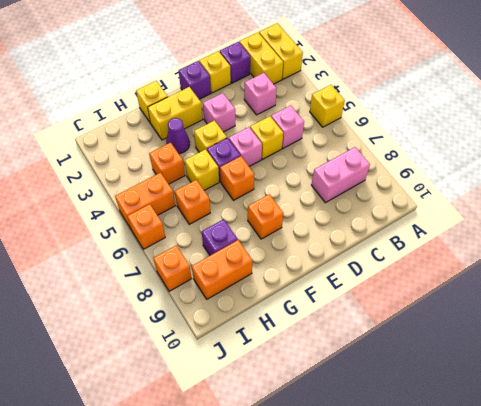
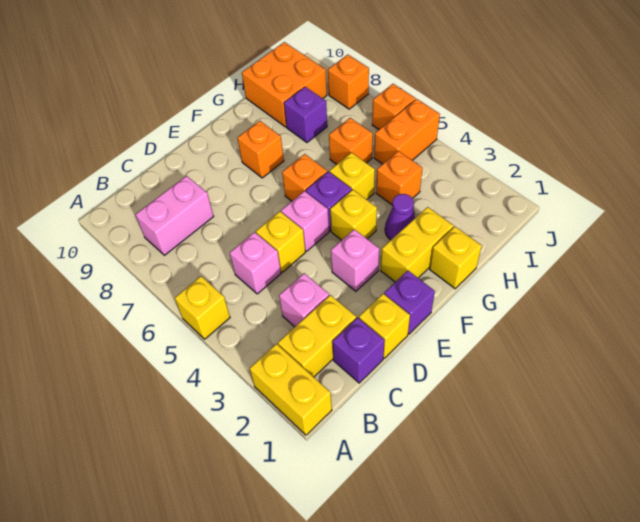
yellow 1x2 brick [239,33,283,84] -> yellow 1x2 brick turned to [278,295,356,377]
orange 1x2 brick [192,240,252,299] -> orange 2x2 brick [242,42,327,127]

